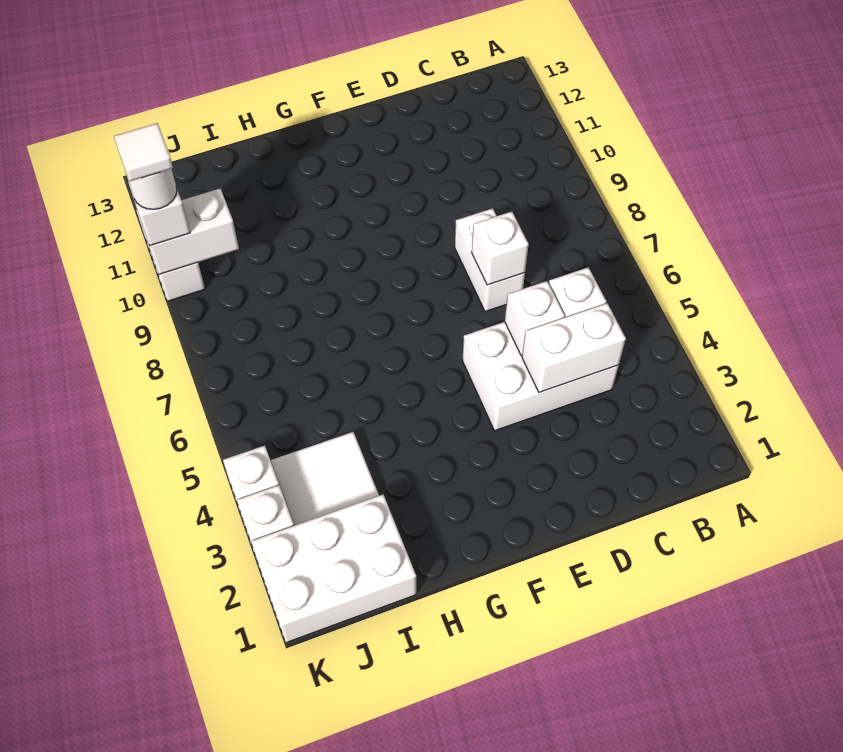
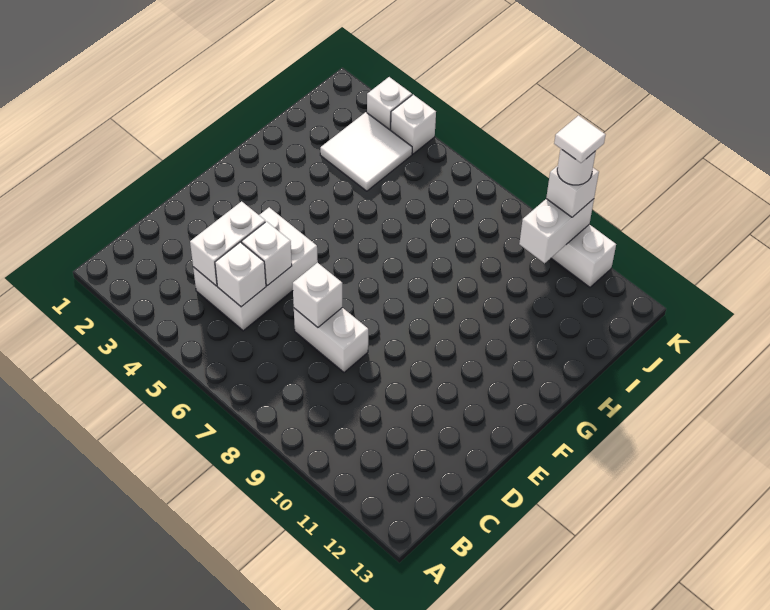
white 2x3 brick [251,495,416,643] -> none

